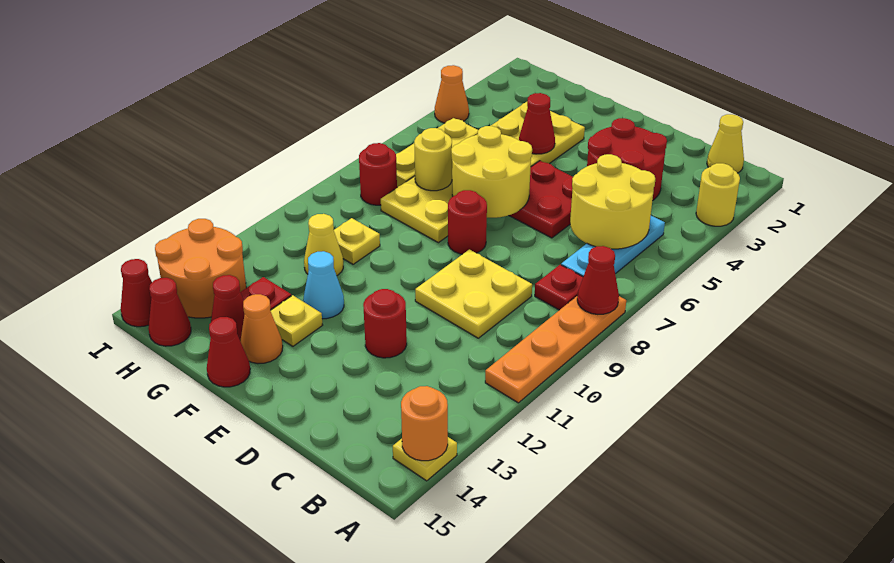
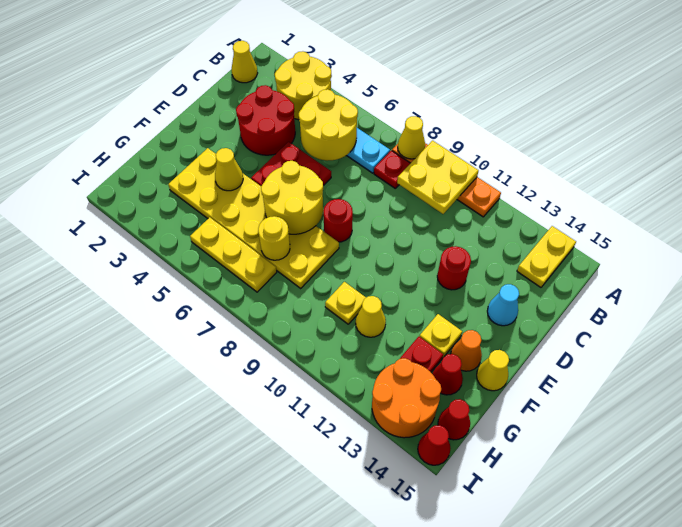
yellow 1x1 round brick [696,163,740,226] -> yellow 2x2 round brick [275,51,332,120]
red 1x1 cone [577,246,619,314] -> yellow 1x1 cone [398,116,425,159]
yellow 1x1 plate [393,437,457,481] -> yellow 1x2 plate [517,226,576,287]
orange 1x1 round brick [401,386,448,461] -> none
yellow 2x2 plate [415,250,532,338] -> yellow 2x2 plate moved to [397,141,479,214]
red 1x1 cone [519,93,555,154] -> yellow 1x1 cone [215,148,243,191]
cyan 1x1 cone [303,251,344,319] -> cyan 1x1 cone moved to [487,284,519,326]
red 1x1 cone [207,317,250,387] -> yellow 1x1 cone [477,350,509,391]
red 1x1 round brick [359,143,397,205] -> none
orange 1x1 cone [435,65,469,123] -> none

